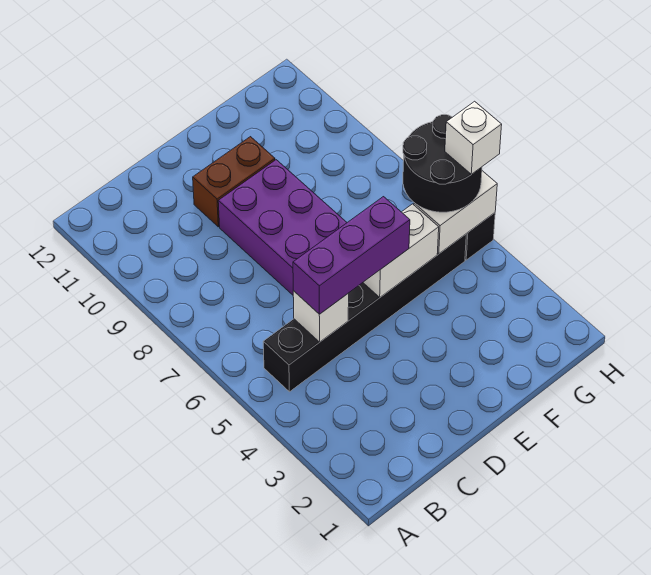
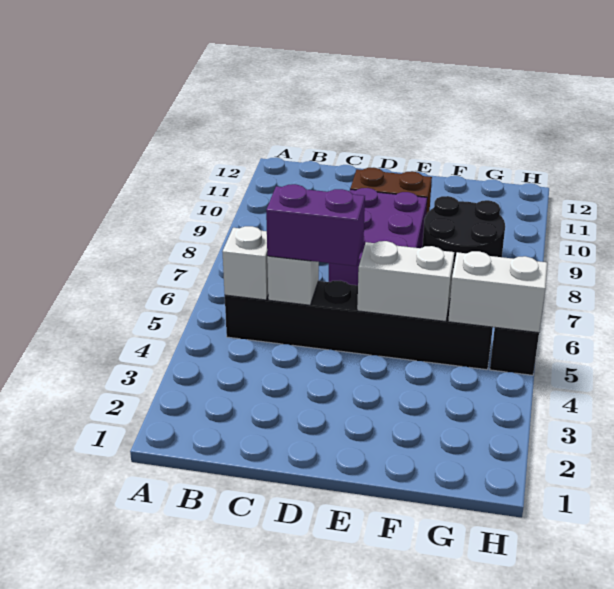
purple 1x3 brick [293,197,410,314] -> purple 1x2 brick [266,184,365,266]
black 2x2 round brick [403,115,482,212] -> black 2x2 round brick moved to [423,196,505,270]
white 1x1 brick [445,101,502,174] -> white 1x1 brick moved to [222,226,268,300]

